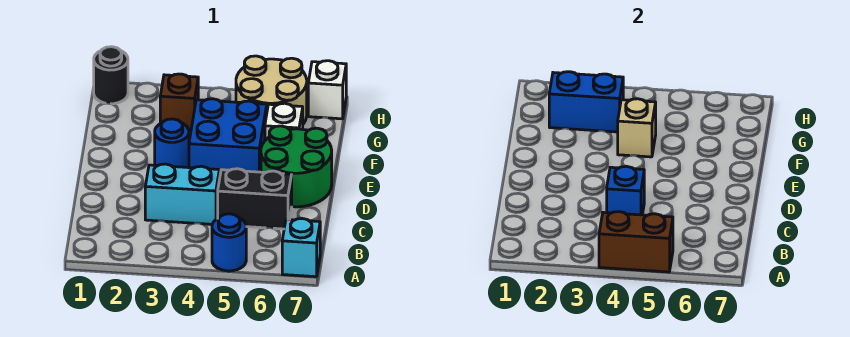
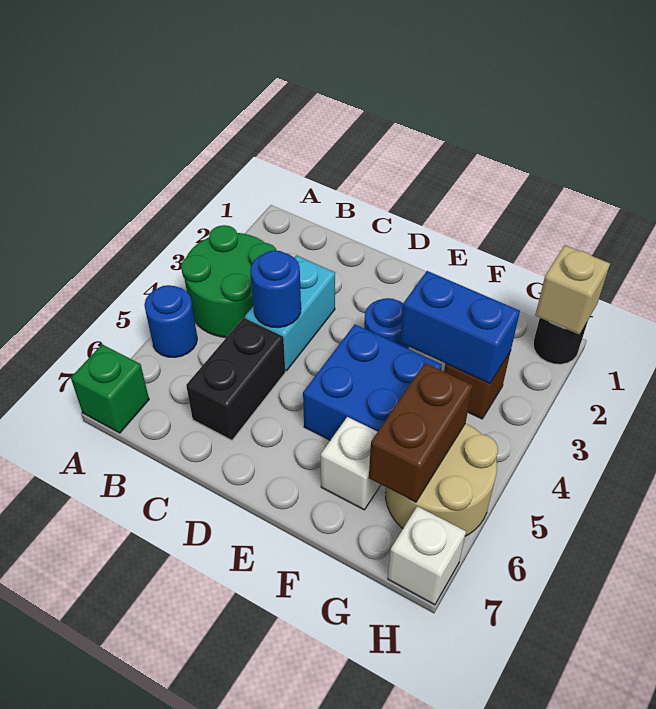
brown 1x2 brick [599,212,673,272] -> brown 1x2 brick moved to [369,363,473,502]
cyan 1x1 brick [282,219,320,277] -> green 1x1 brick [71,344,149,433]
blue 1x1 brick [607,166,644,215] -> blue 1x1 round brick [250,250,301,328]
green 2x2 round brick [261,126,332,207] -> green 2x2 round brick moved to [181,225,277,338]
tan 1x1 brick [618,99,656,157] -> tan 1x1 brick moved to [535,245,610,334]
blue 1x2 brick [549,72,623,132] -> blue 1x2 brick turned to [400,271,520,384]

